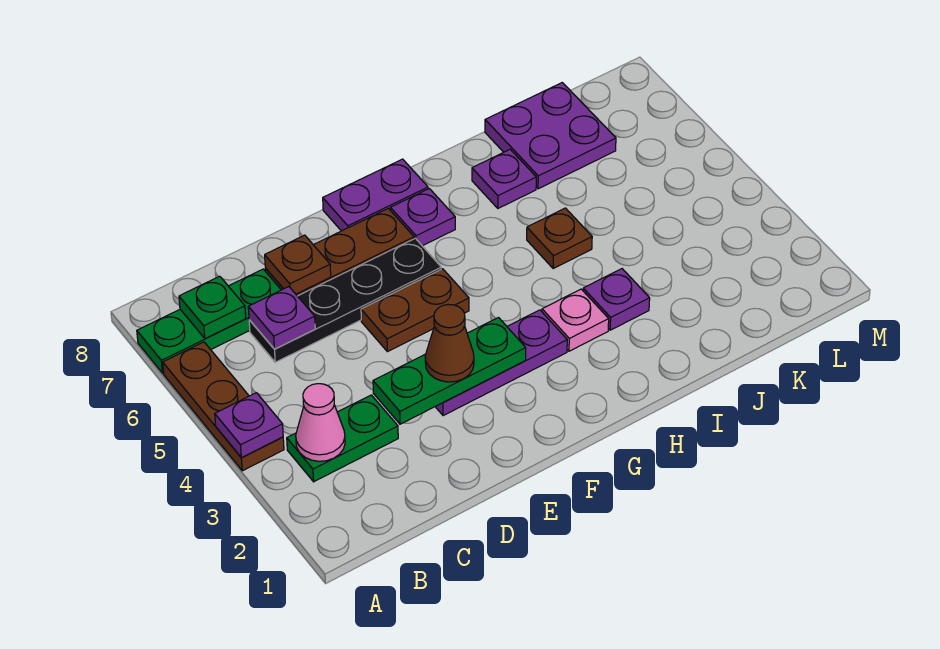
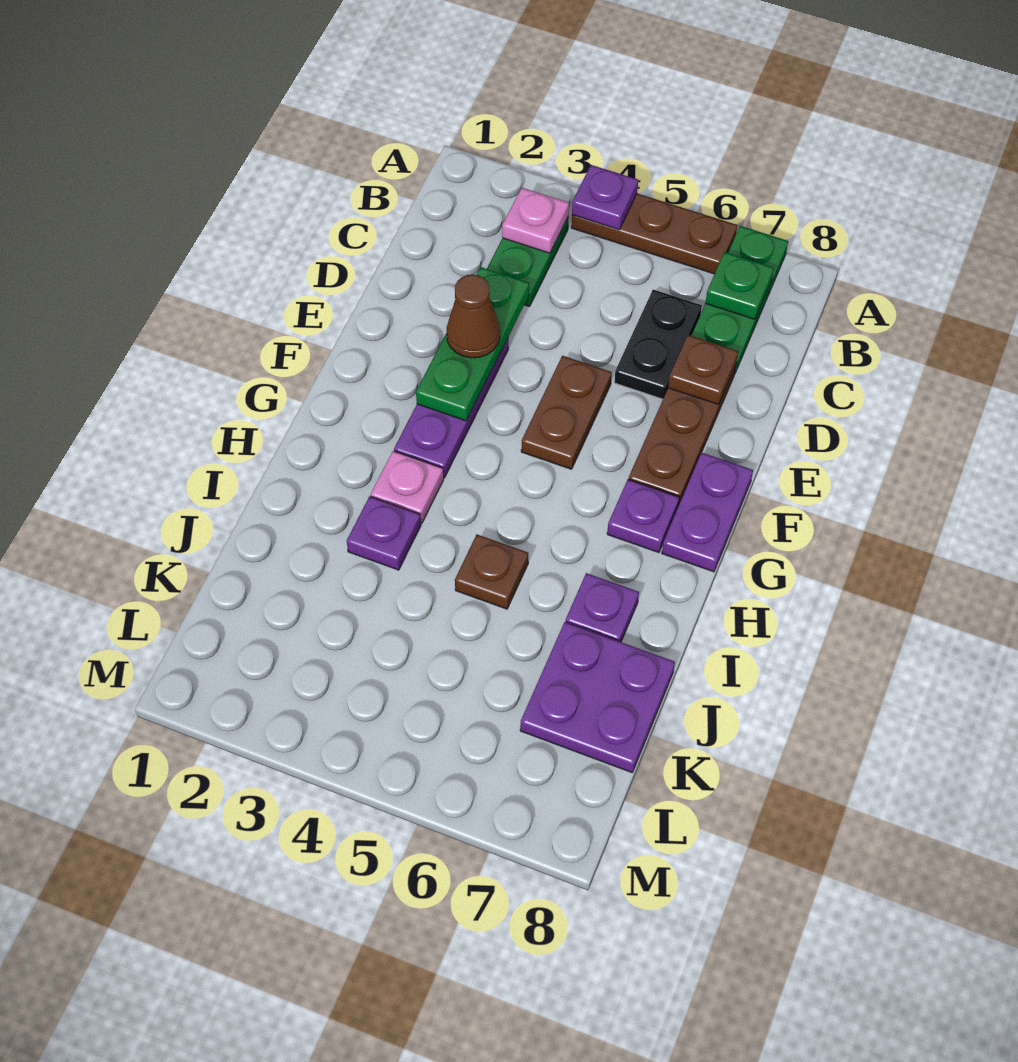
pink 1x1 cone [296,384,345,461] -> pink 1x1 plate [502,188,569,253]
black 1x4 plate [249,238,441,362] -> black 1x2 plate [614,289,702,399]
purple 1x1 plate [248,287,315,349] -> none

